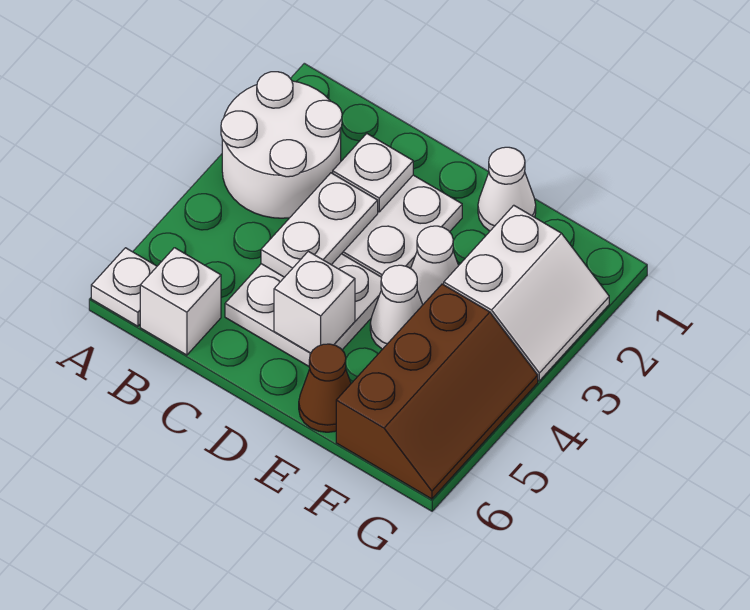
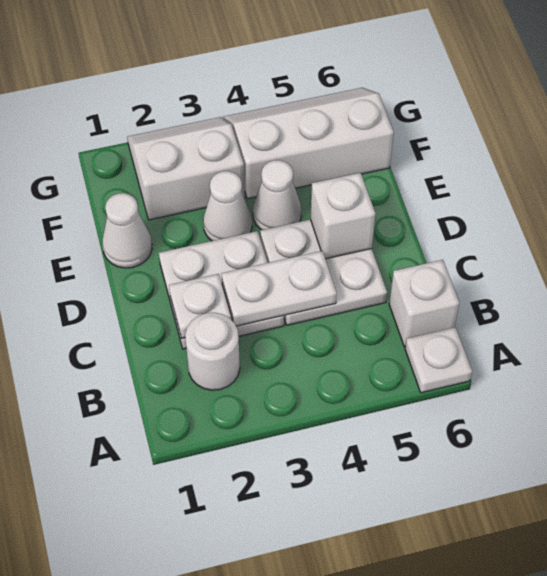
white 2x2 round brick [221,72,342,218] -> white 1x1 round brick [185,313,240,390]
brown 1x1 cone [299,344,351,432] -> none
brown 2x3 slope [336,284,538,499] -> white 2x3 slope [223,88,394,199]

